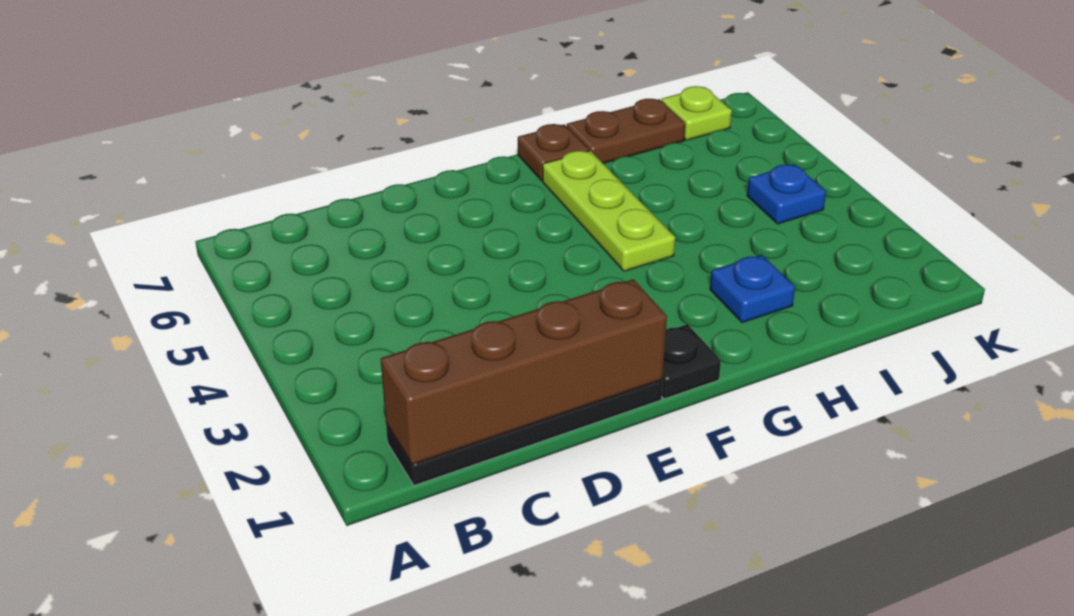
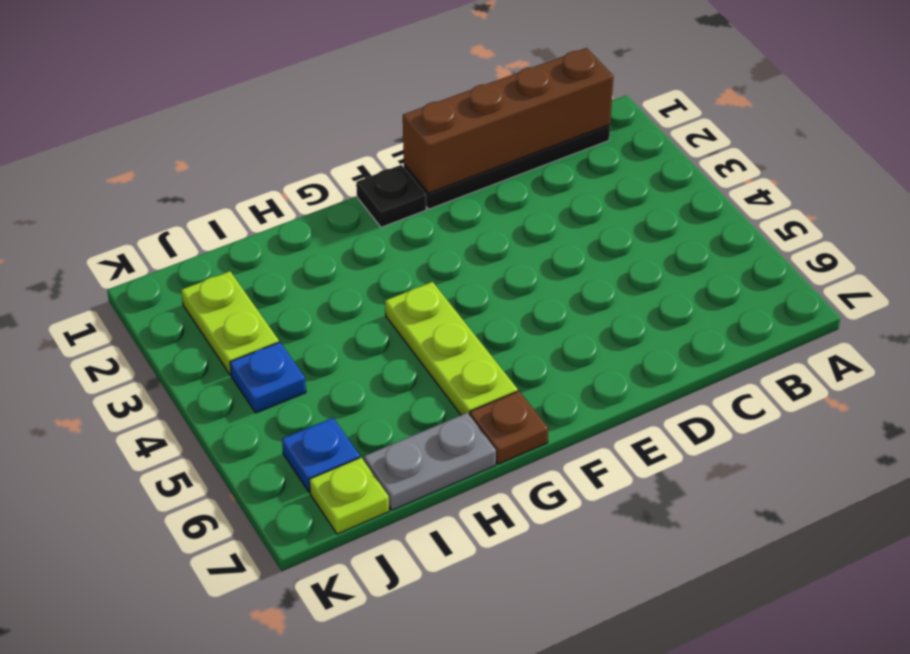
blue 1x1 plate [710,255,795,323] -> blue 1x1 plate moved to [282,418,360,492]
brown 1x2 plate [567,99,685,164] -> grey 1x2 plate [364,413,496,510]
none -> lime 1x2 plate [181,271,279,375]

